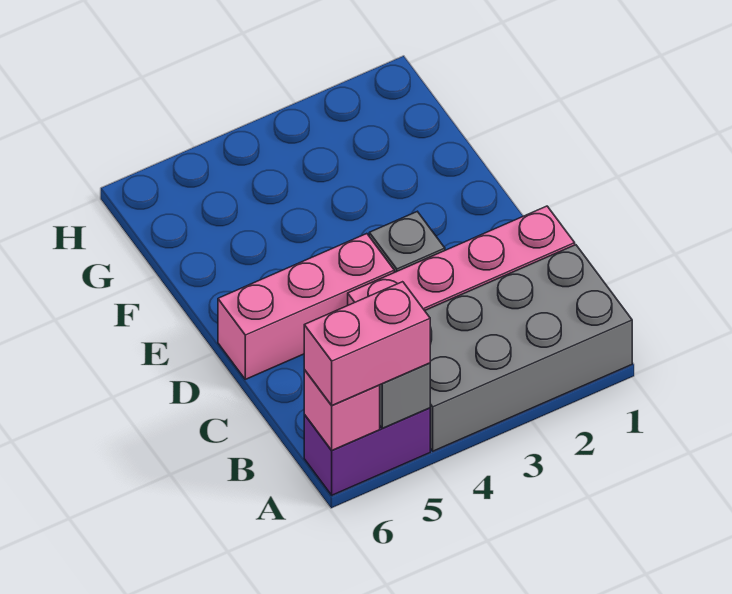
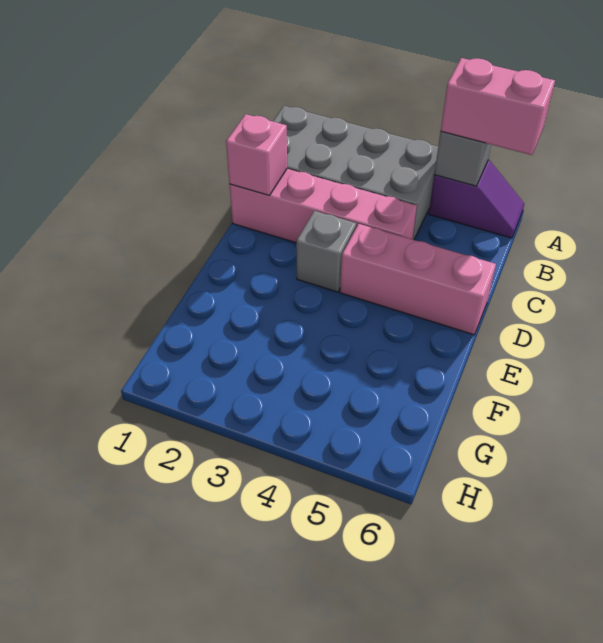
purple 1x2 brick [304,408,430,495] -> purple 1x2 slope [429,160,524,238]
pink 1x1 brick [304,370,380,450] -> pink 1x1 brick moved to [226,114,287,196]

